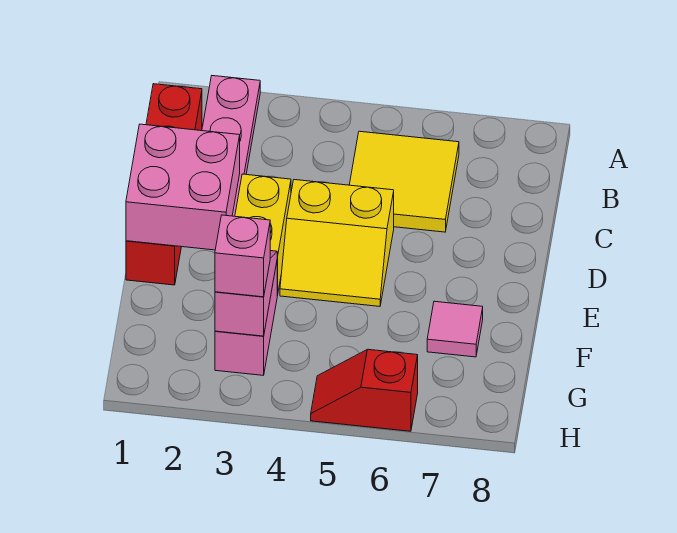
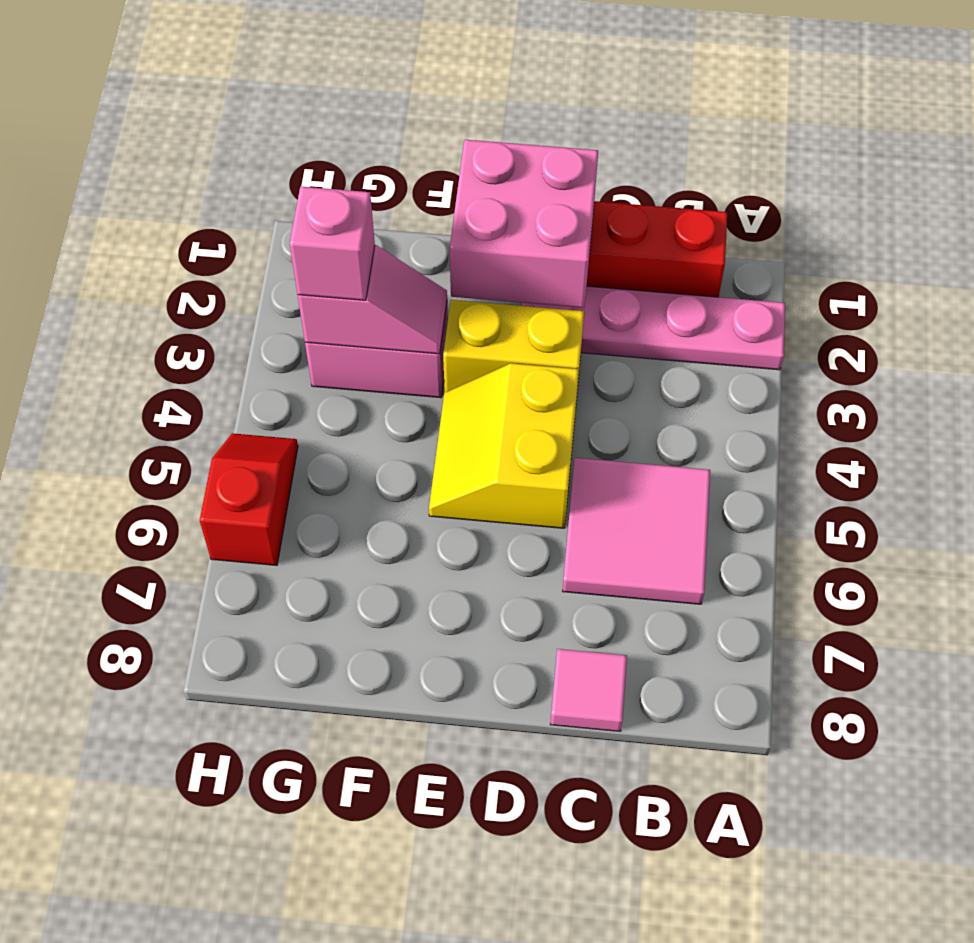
yellow 2x2 tile [349,131,459,232] -> pink 2x2 tile [563,458,710,604]
pink 1x1 tile [427,301,483,357] -> pink 1x1 tile moved to [550,649,627,731]

